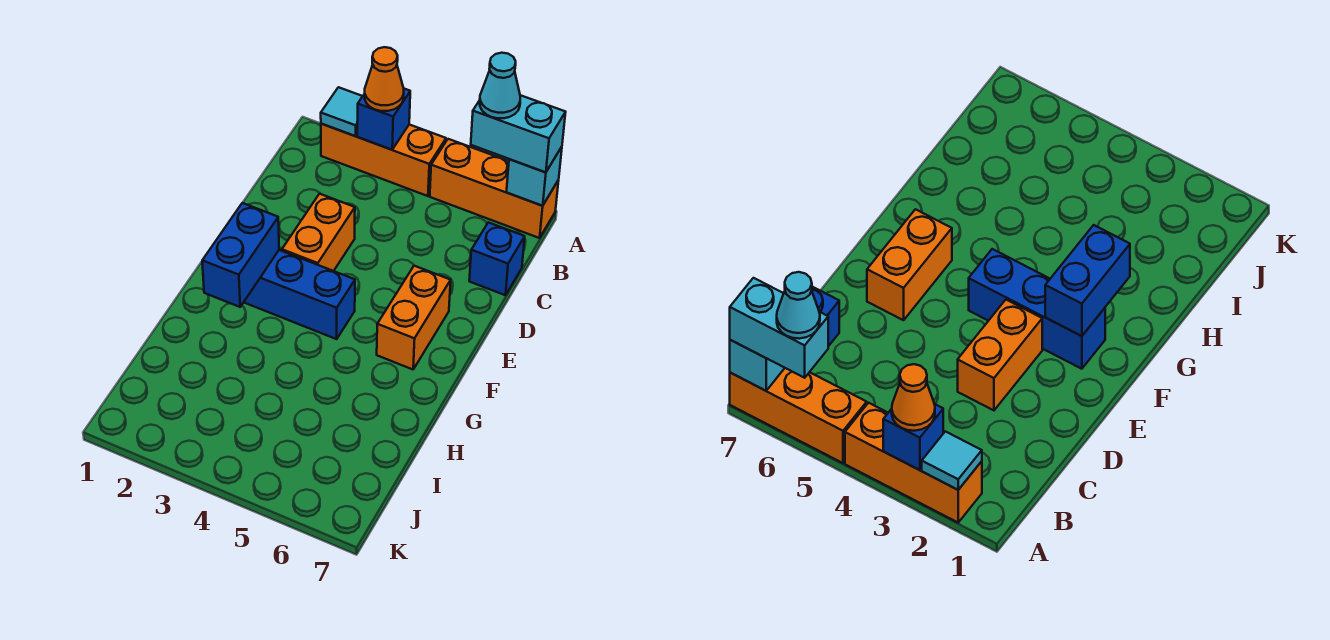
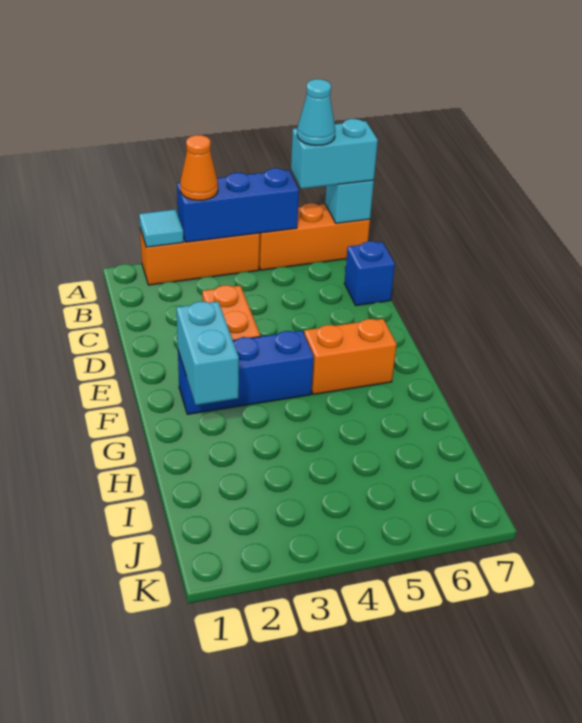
blue 1x1 brick [357,89,410,150] -> blue 1x3 brick [177,168,299,242]
orange 1x2 brick [377,266,451,369] -> orange 1x2 brick turned to [304,319,397,394]
blue 1x2 brick [202,203,279,307] -> cyan 1x2 brick [176,302,239,405]

